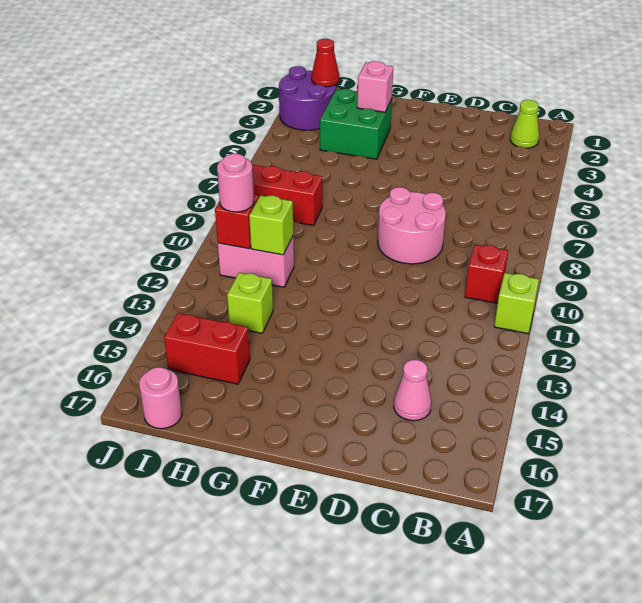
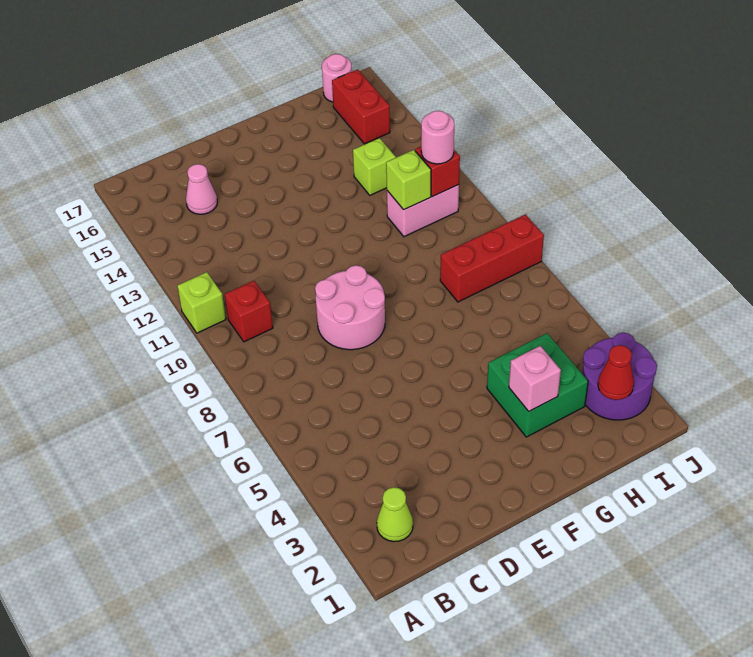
red 1x2 brick [164,313,250,384] -> red 1x2 brick turned to [332,69,390,144]

